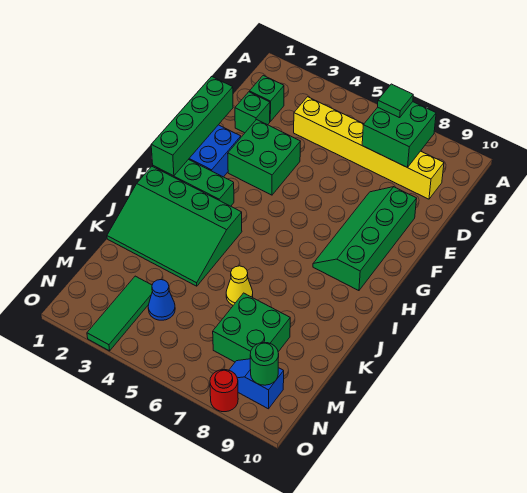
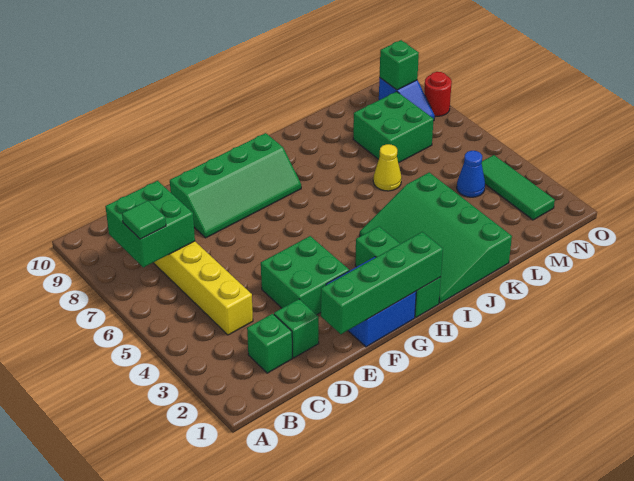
green 3x4 slope [107,166,242,286] -> green 3x4 slope turned to [360,172,512,303]
green 1x3 tile [87,276,152,351] -> green 1x3 tile turned to [482,155,555,220]
green 1x1 round brick [250,342,279,385] -> green 1x1 brick [380,40,419,90]

